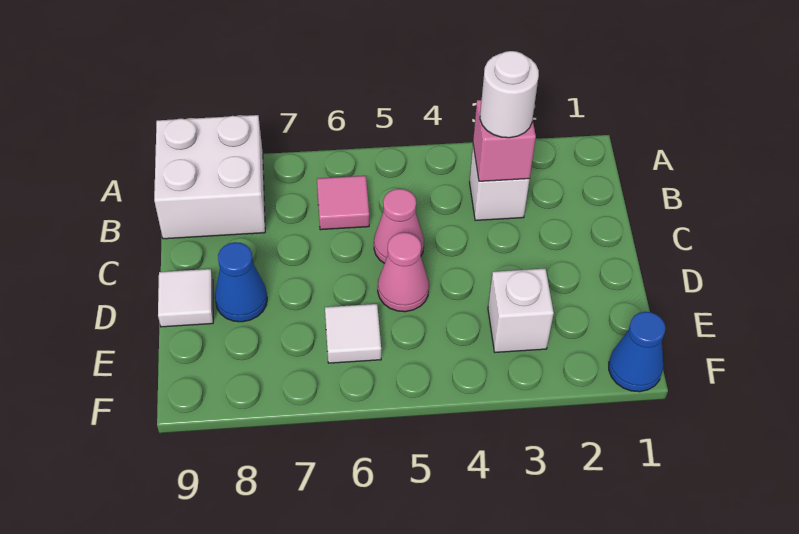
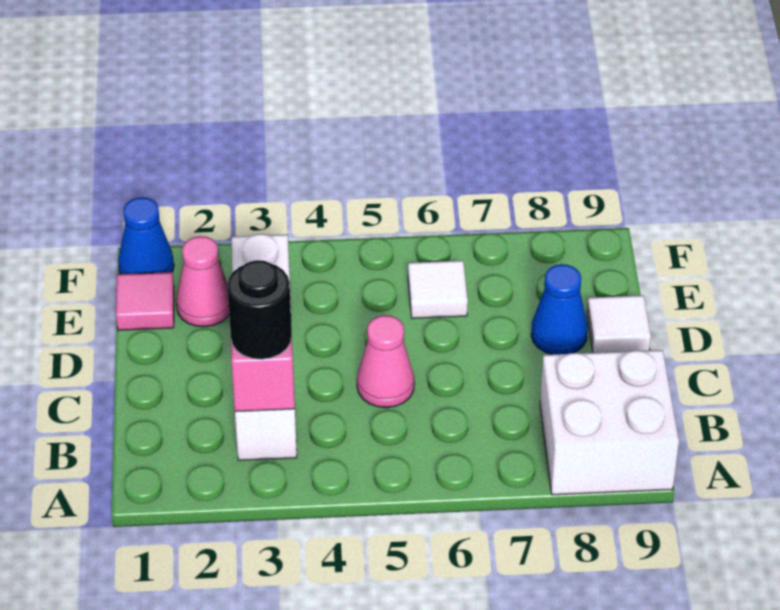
white 1x1 round brick [480,51,539,138] -> black 1x1 round brick [227,260,292,359]
pink 1x1 tile [317,176,369,230] -> pink 1x1 tile moved to [116,272,174,330]
pink 1x1 cone [378,232,429,312] -> pink 1x1 cone moved to [176,236,229,327]

